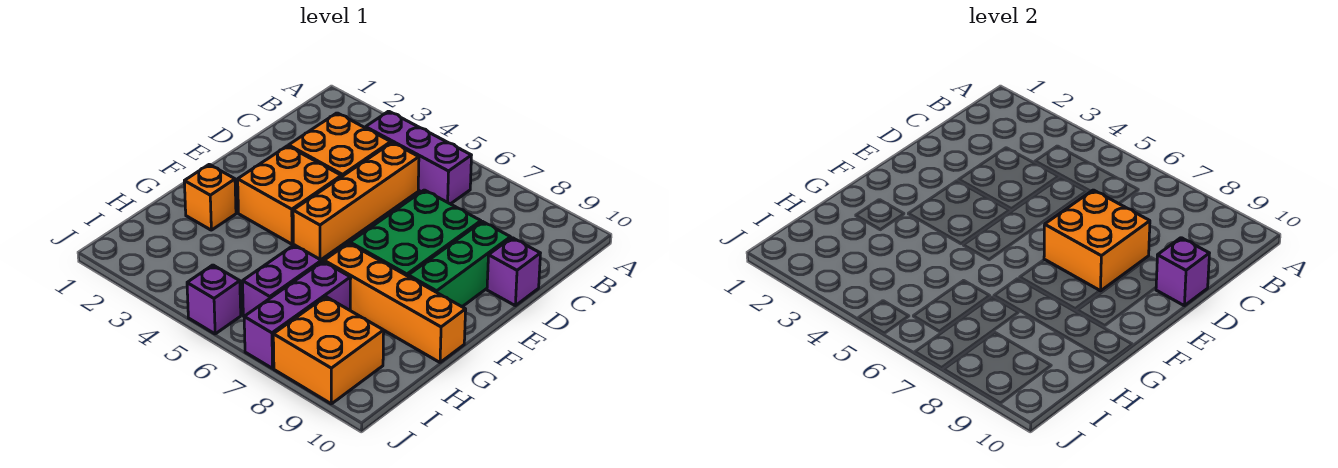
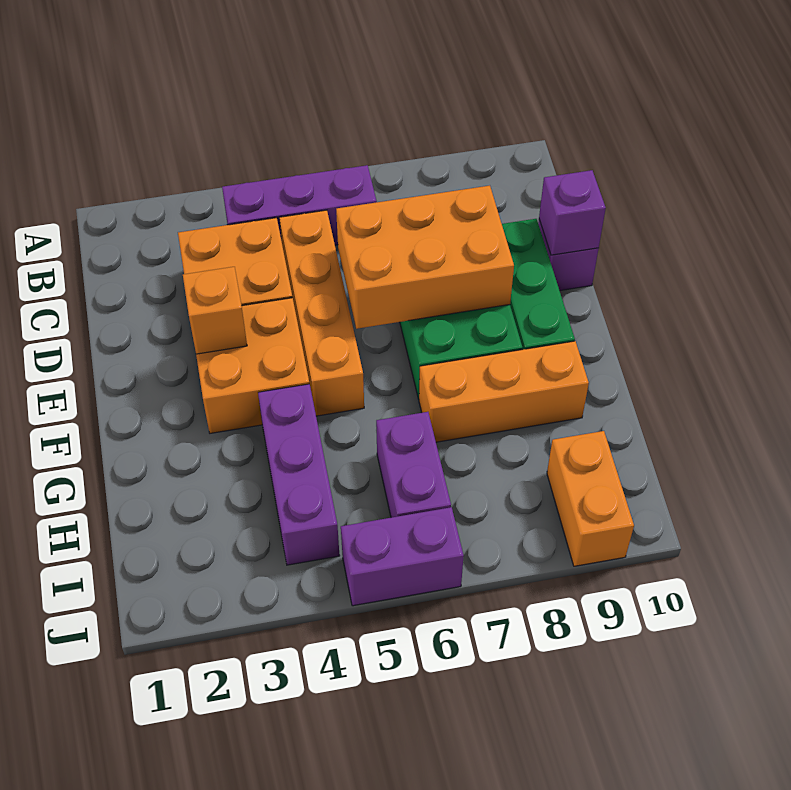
orange 2x2 brick [1044,190,1150,291] -> orange 2x3 brick [336,186,514,329]
orange 1x1 brick [184,164,236,230] -> orange 1x1 brick moved to [183,267,247,354]
orange 1x4 brick [324,243,466,362] -> orange 1x3 brick [419,341,589,442]
purple 1x3 brick [244,261,351,368] -> purple 1x3 brick moved to [258,384,340,565]
orange 2x2 brick [273,297,384,404] -> orange 1x2 brick [547,431,634,566]
purple 1x1 brick [187,265,241,334] -> purple 1x2 brick [341,507,464,606]

